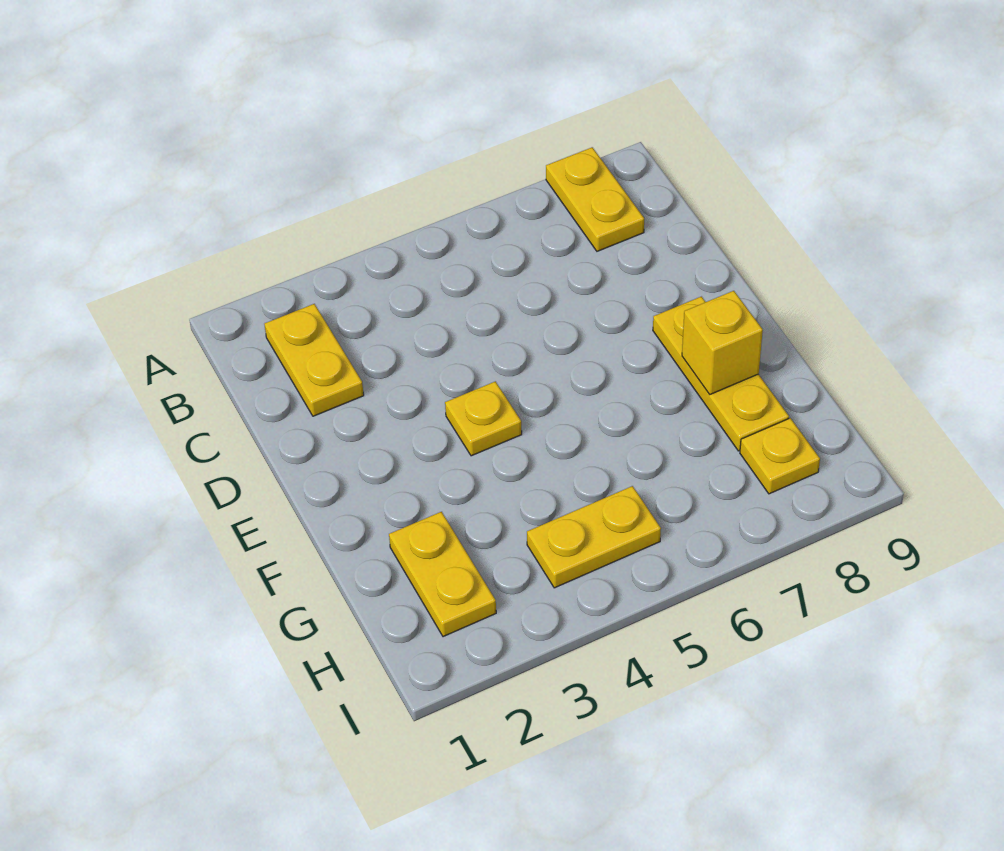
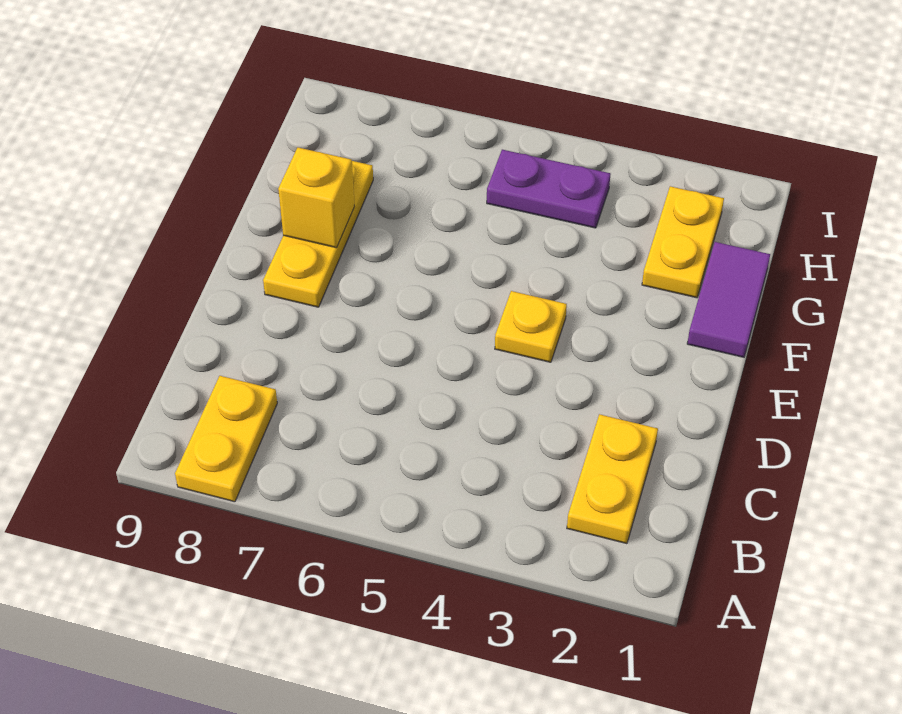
none -> purple 1x2 tile [687,242,770,357]
yellow 1x2 plate [527,486,661,588] -> purple 1x2 plate [487,150,610,228]
yellow 1x1 plate [740,418,820,494] -> none

